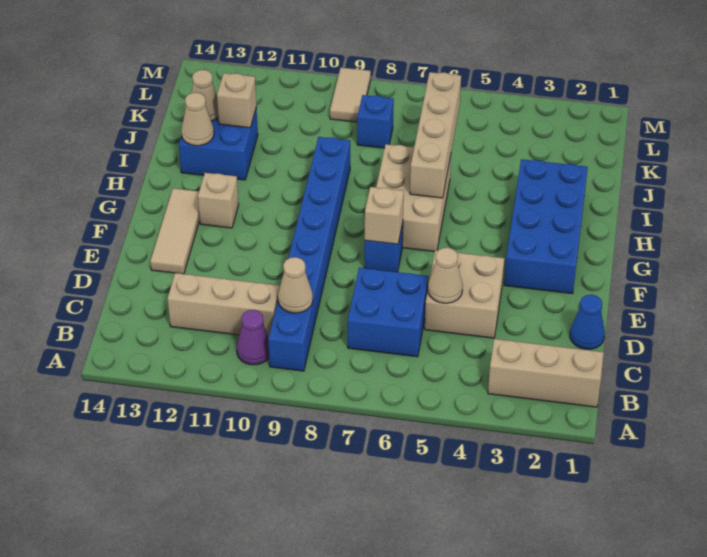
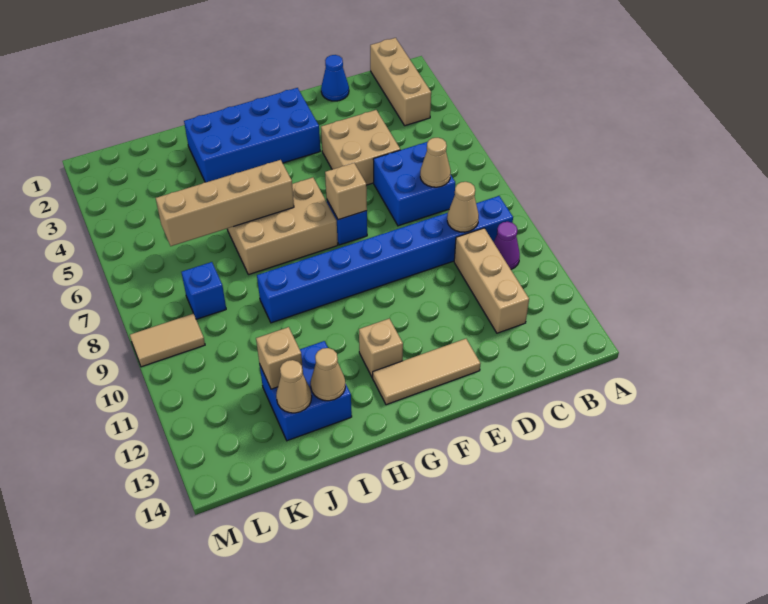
tan 1x1 cone [428,248,463,303] -> tan 1x1 cone moved to [420,138,451,187]

